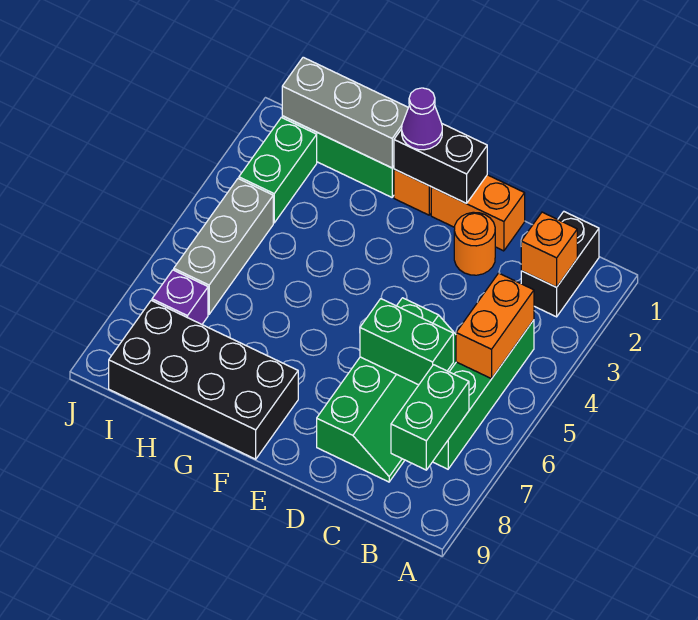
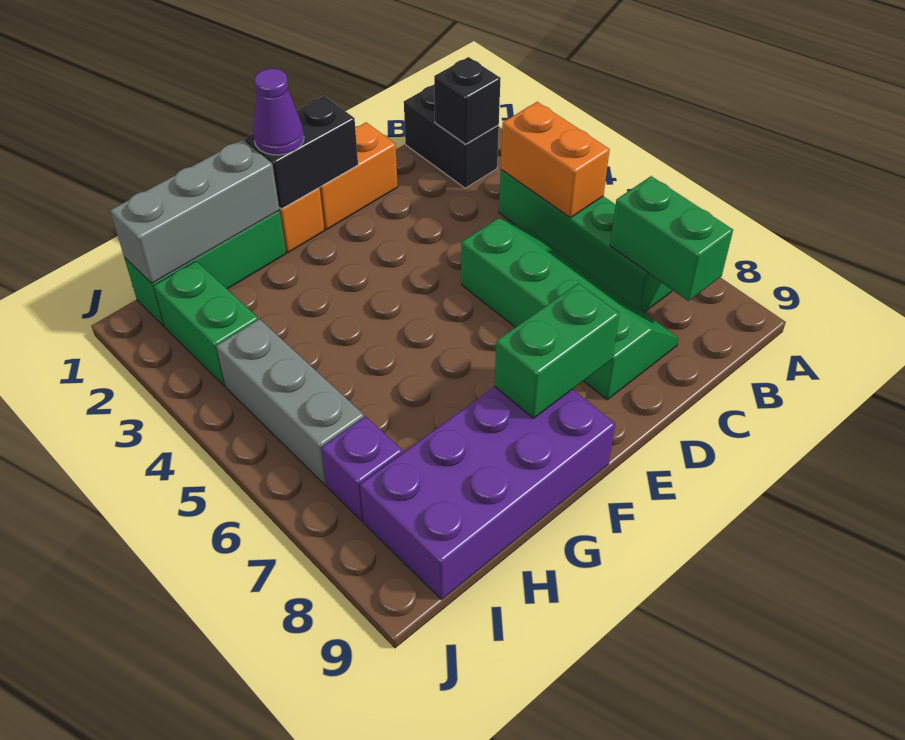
orange 1x1 brick [521,212,577,287] -> black 1x1 brick [434,57,501,144]
green 1x2 brick [360,299,453,385] -> green 1x2 brick moved to [494,283,619,418]
orange 1x1 round brick [454,212,495,275] -> none
black 2x4 brick [109,301,298,459] -> purple 2x4 brick [360,387,615,600]

